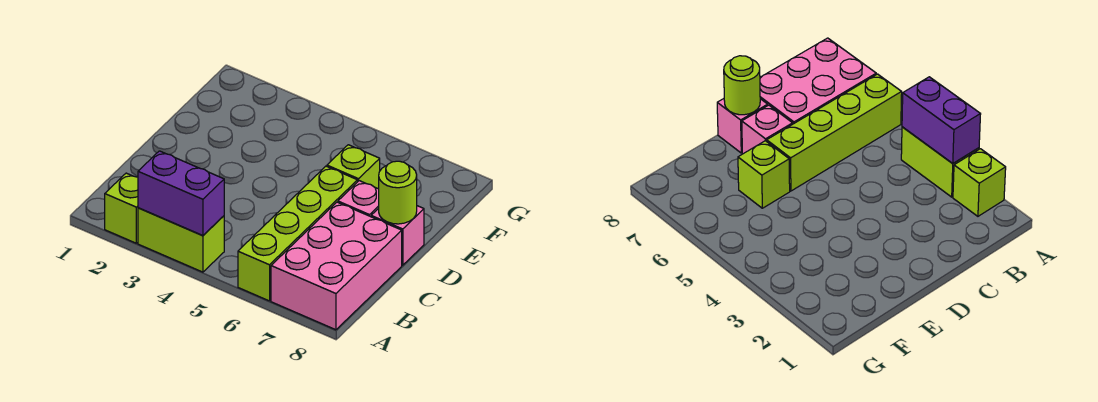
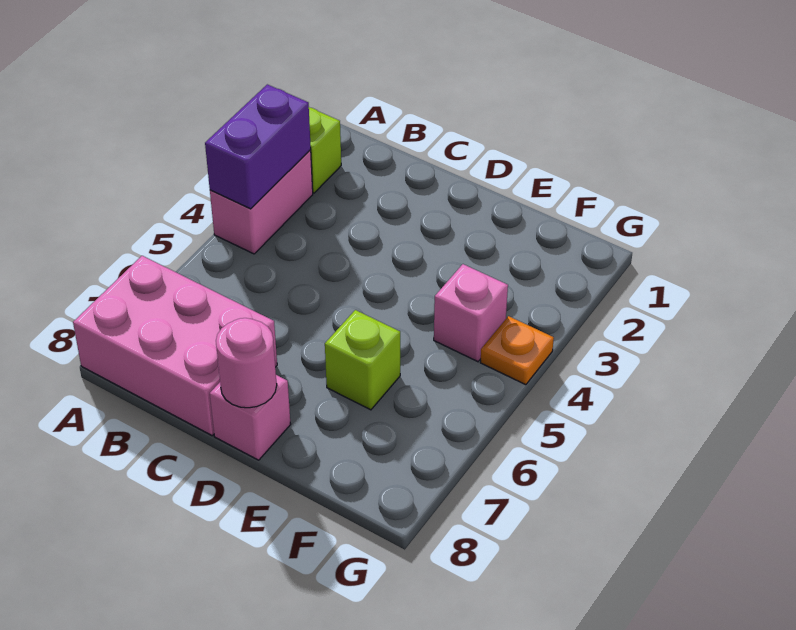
lime 1x2 brick [138,208,224,272] -> pink 1x2 brick [210,150,313,254]
lime 1x4 brick [238,166,358,301] -> none
pink 1x1 brick [338,181,379,217] -> pink 1x1 brick moved to [434,264,508,362]
lime 1x1 round brick [379,161,417,224] -> pink 1x1 round brick [216,318,277,408]
none -> orange 1x1 plate [480,316,554,385]

